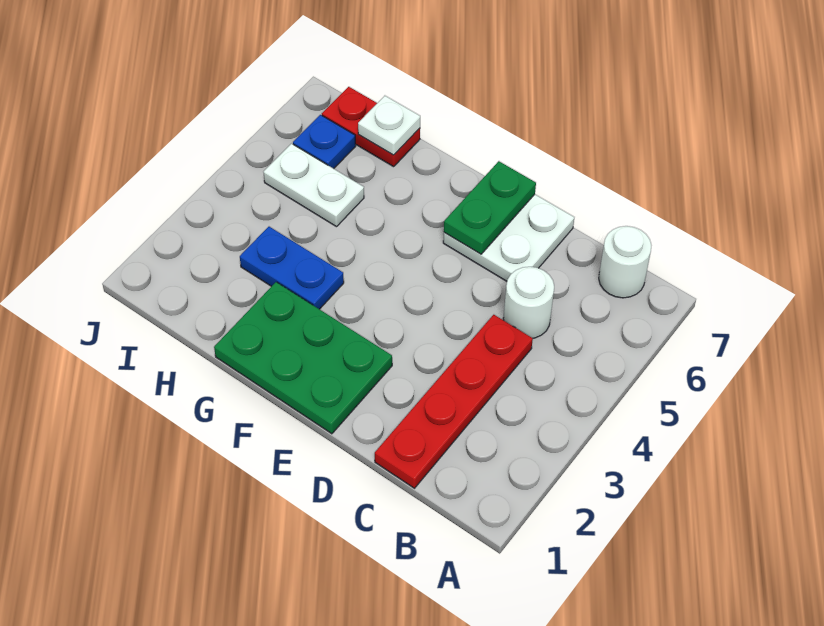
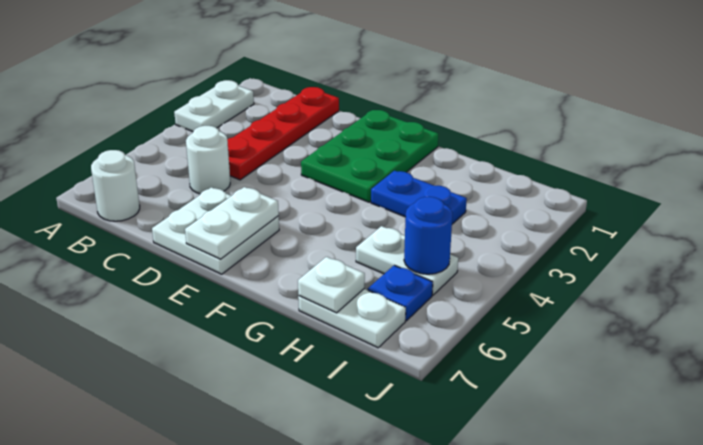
none -> white 1x2 plate [174,80,254,132]
green 2x3 plate [214,282,392,434] -> green 2x3 plate turned to [301,110,438,202]
green 1x2 plate [444,161,536,254] -> white 1x2 plate [185,187,279,259]
red 1x2 plate [322,87,420,167] -> white 1x2 plate [298,289,406,348]
none -> blue 1x1 round brick [404,197,453,274]

